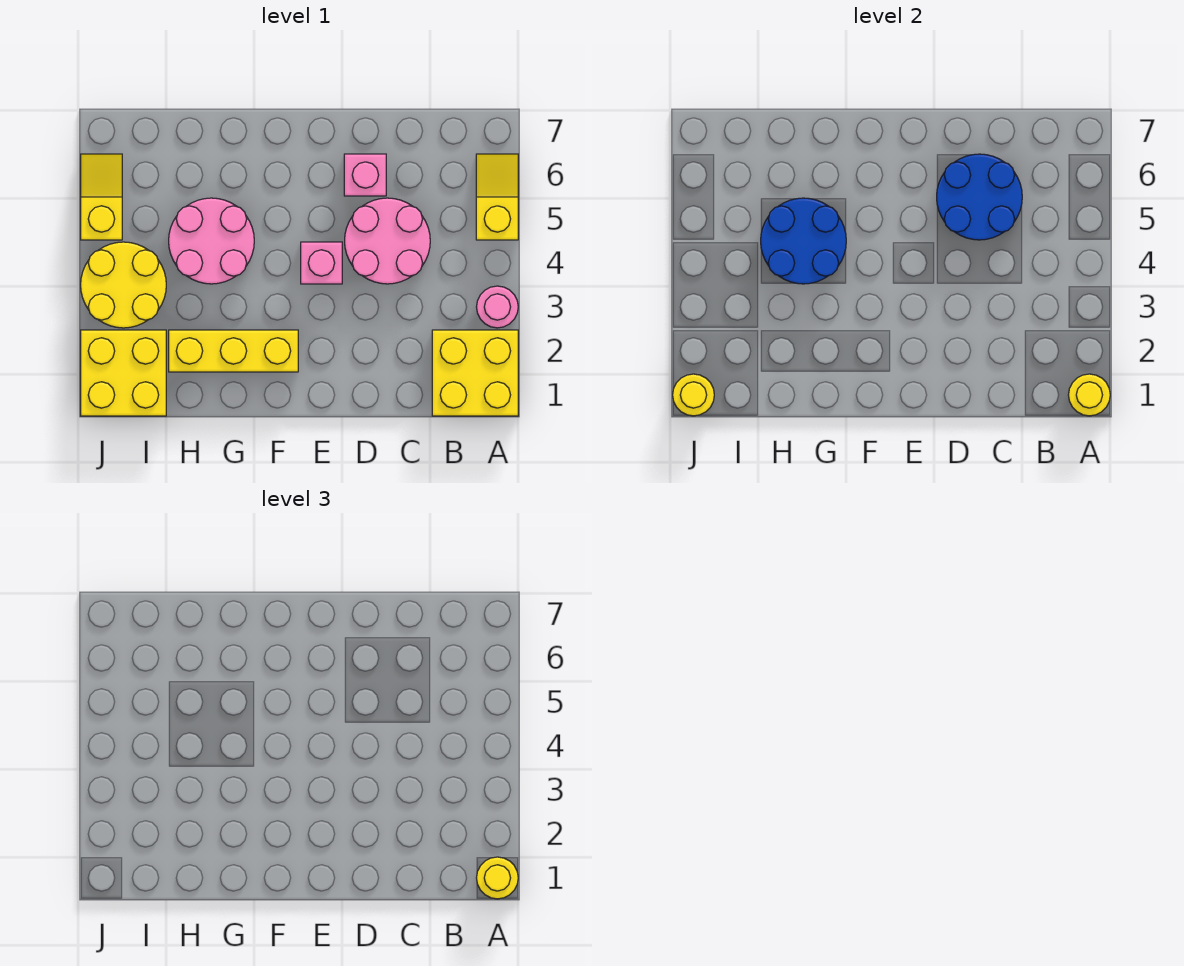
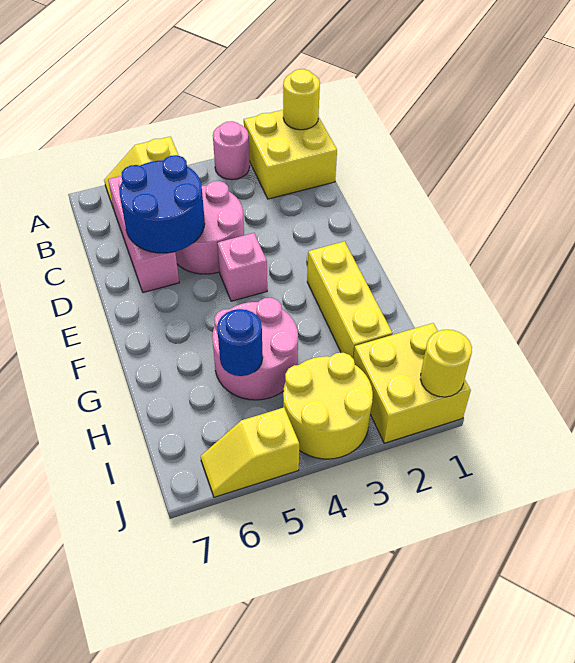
yellow 1x1 round brick [477,857,518,899] -> none
pink 1x1 brick [344,154,386,196] -> pink 1x3 brick [108,176,179,293]
blue 2x2 round brick [761,198,846,284] -> blue 1x1 round brick [217,309,263,376]

